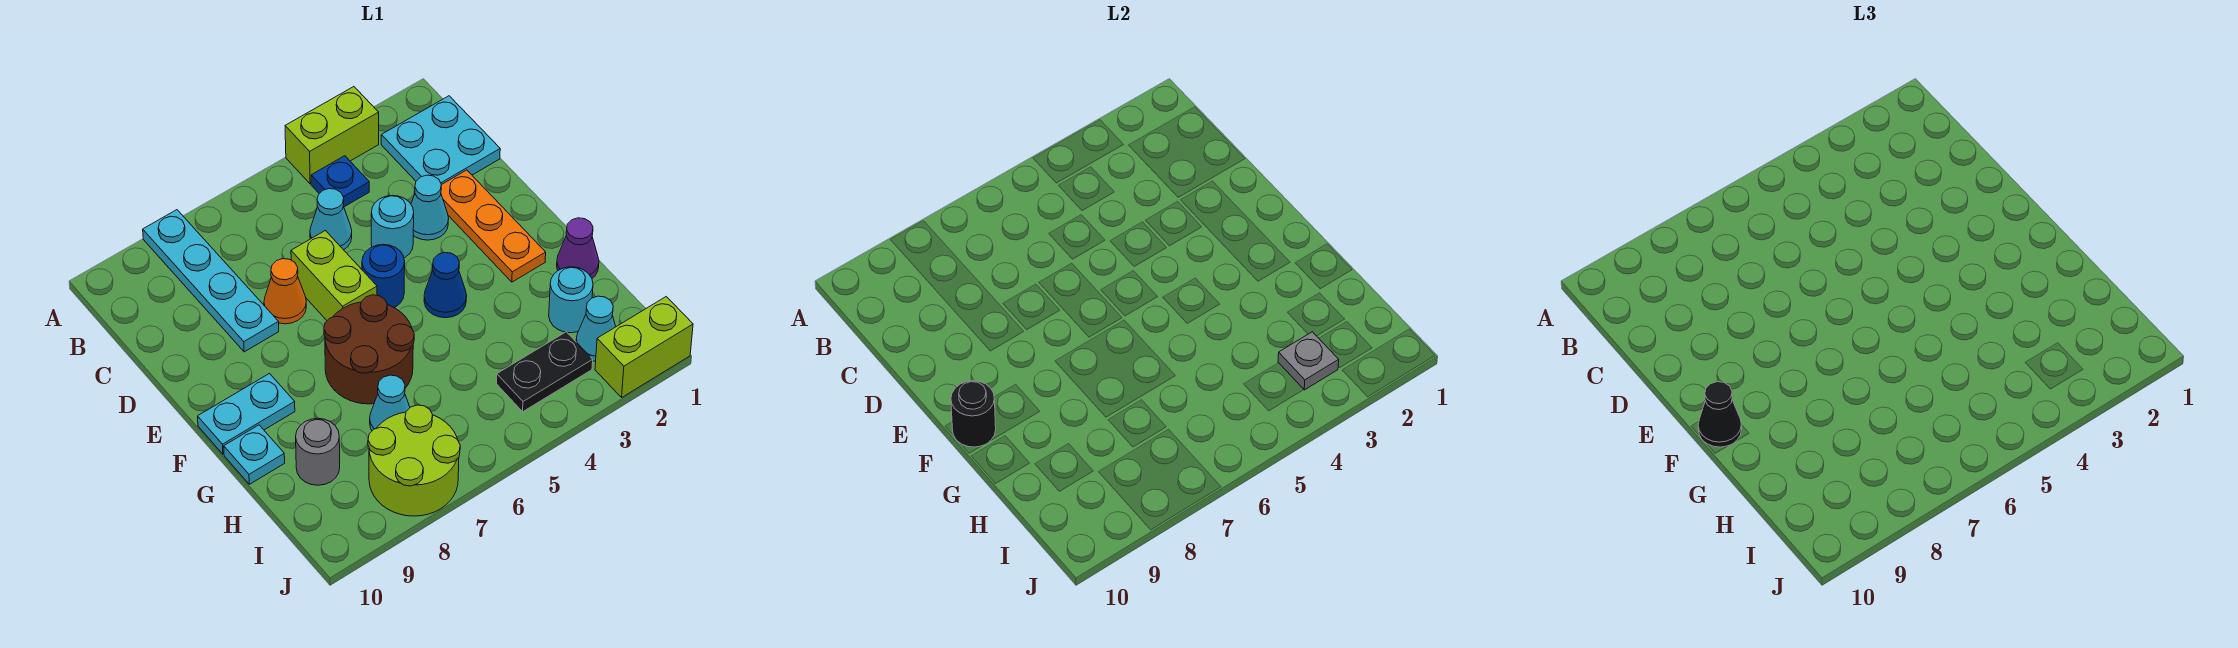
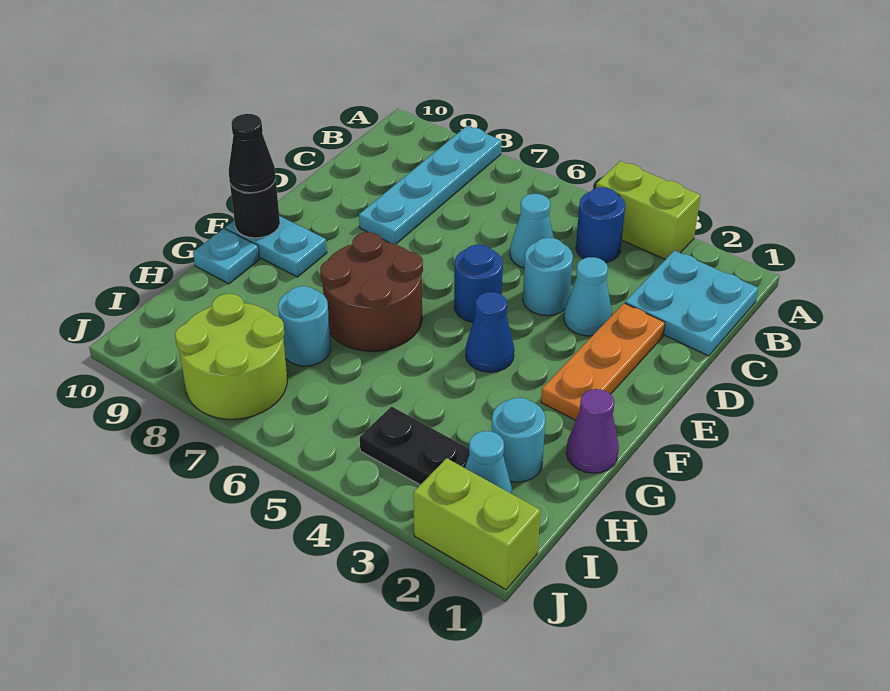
blue 1x1 plate [311,156,369,207] -> blue 1x1 round brick [576,187,626,263]
lime 1x2 brick [291,231,377,320] -> none
orange 1x1 cone [264,259,306,324] -> none
cyan 1x1 cone [370,375,410,431] -> cyan 1x1 round brick [278,286,331,366]
grey 1x1 round brick [296,418,340,485] -> none
grey 1x1 plate [1278,332,1339,390] -> none

